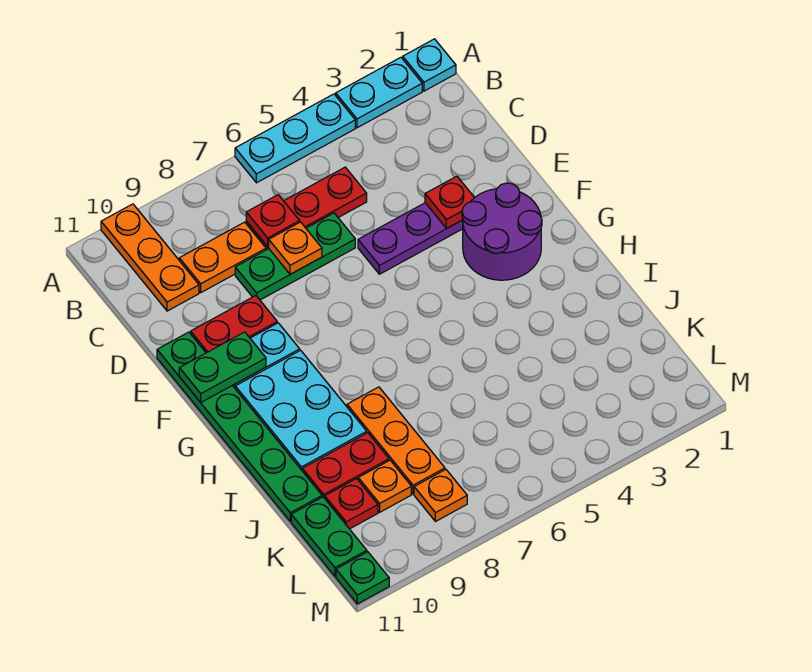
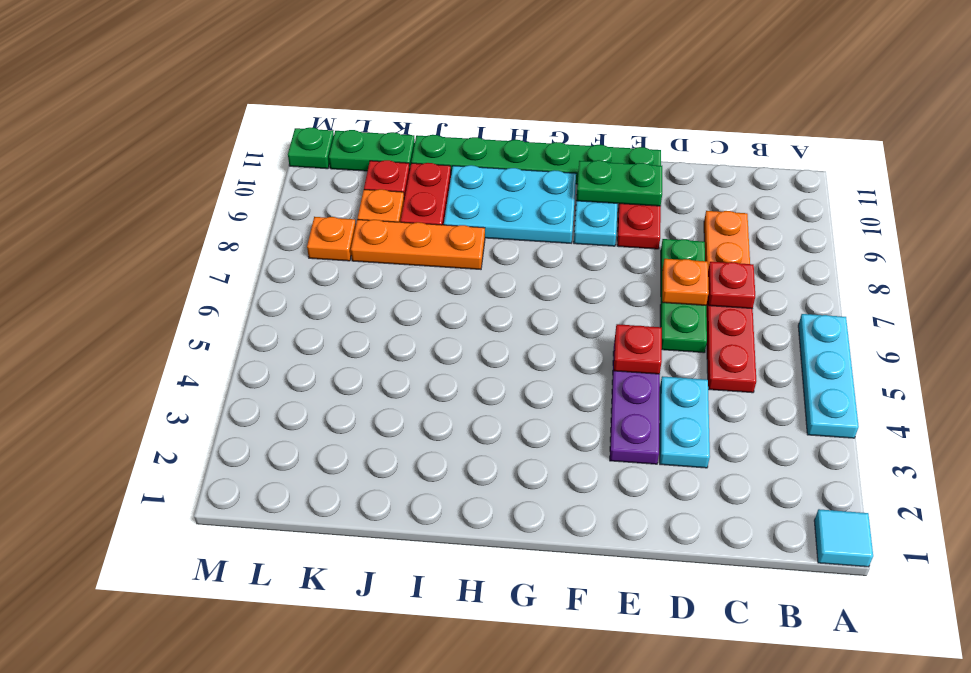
cyan 1x1 plate [403,39,456,91] -> cyan 1x1 tile [814,509,873,567]
cyan 1x2 plate [336,57,422,128] -> cyan 1x2 plate moved to [660,376,710,468]
orange 1x3 plate [101,204,199,311] -> none
red 1x1 plate [425,176,474,228] -> red 1x1 plate moved to [614,324,662,374]
purple 2x2 round brick [462,183,542,280] -> none
green 1x2 plate [179,332,266,402] -> green 1x2 plate turned to [577,160,662,206]

